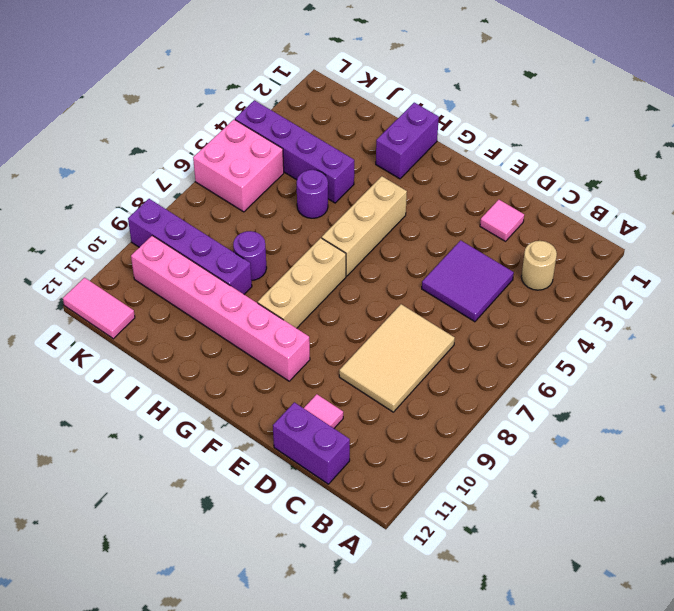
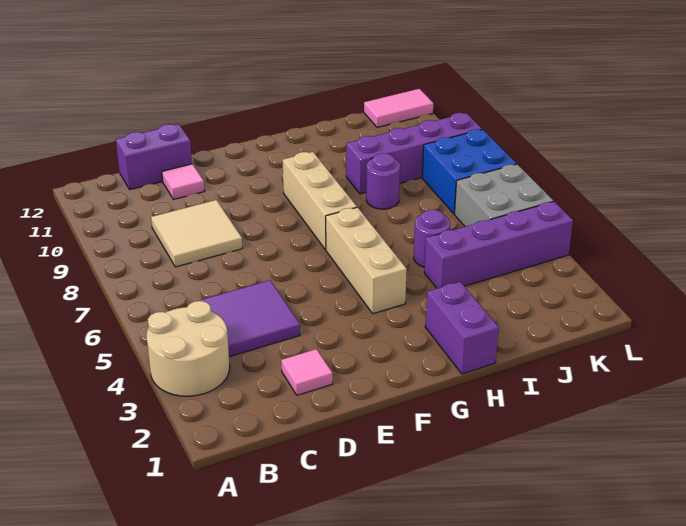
tan 1x1 round brick [521,241,557,290] -> tan 2x2 round brick [146,301,230,396]
tan 2x3 tile [339,304,455,412] -> tan 2x2 tile [151,200,242,267]
pink 1x6 brick [131,236,310,381] -> none
pink 2x2 brick [193,120,284,212] -> grey 2x2 brick [454,164,553,227]
none -> blue 2x2 brick [422,129,516,214]

